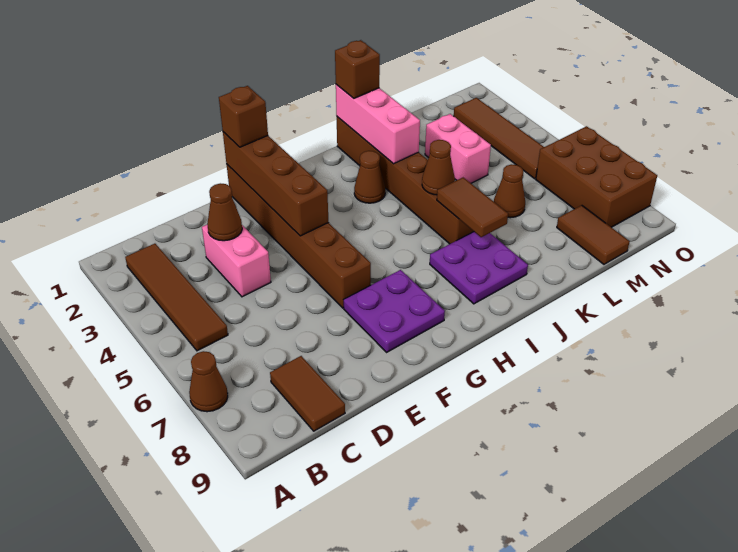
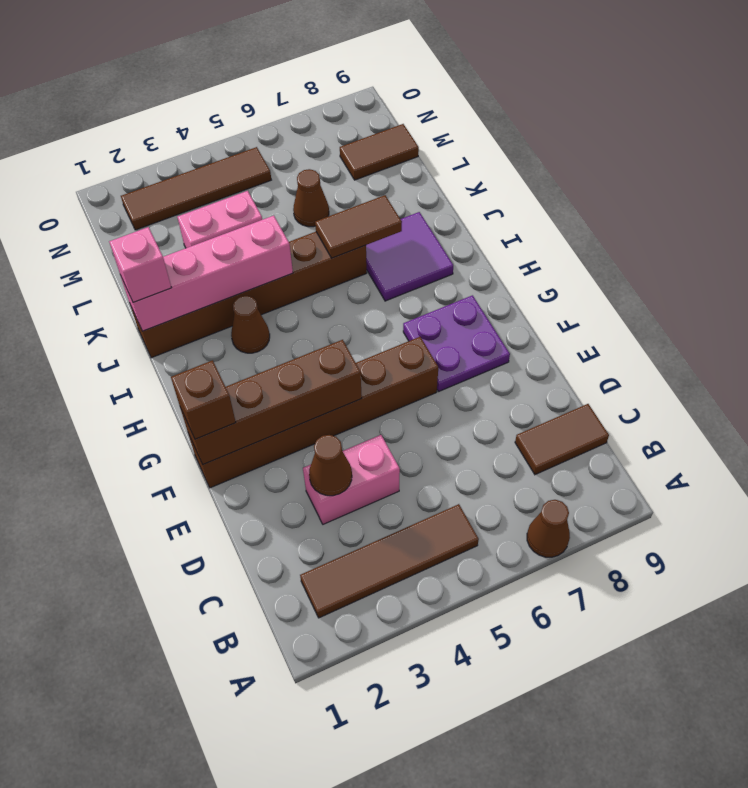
purple 2x2 plate [430,232,528,304] -> purple 2x2 tile [366,212,453,301]
pink 1x3 brick [336,85,420,164] -> pink 1x4 brick [121,216,293,331]
brown 1x1 brick [335,40,380,98] -> pink 1x1 brick [109,227,171,303]
brown 1x1 cone [422,140,455,195] -> none
brown 2x3 brick [536,126,657,227] -> none

